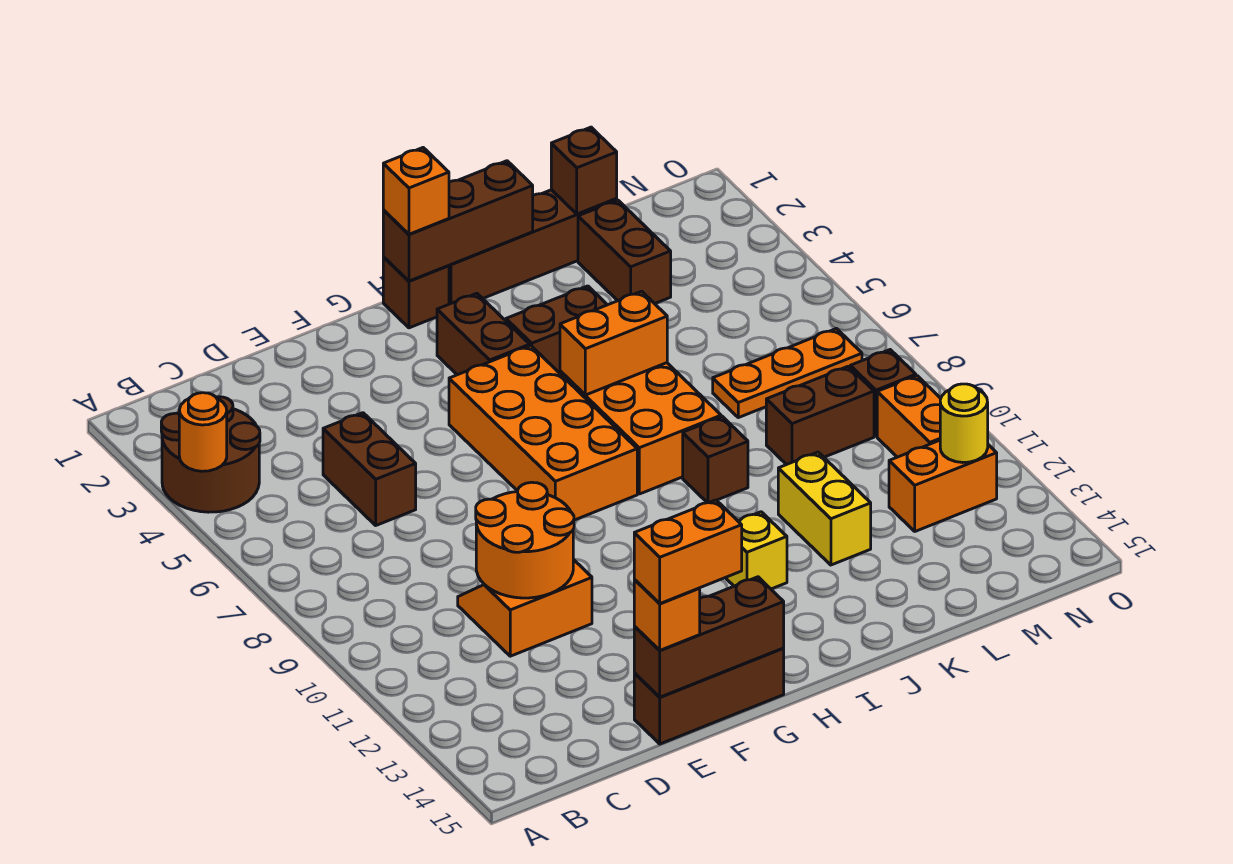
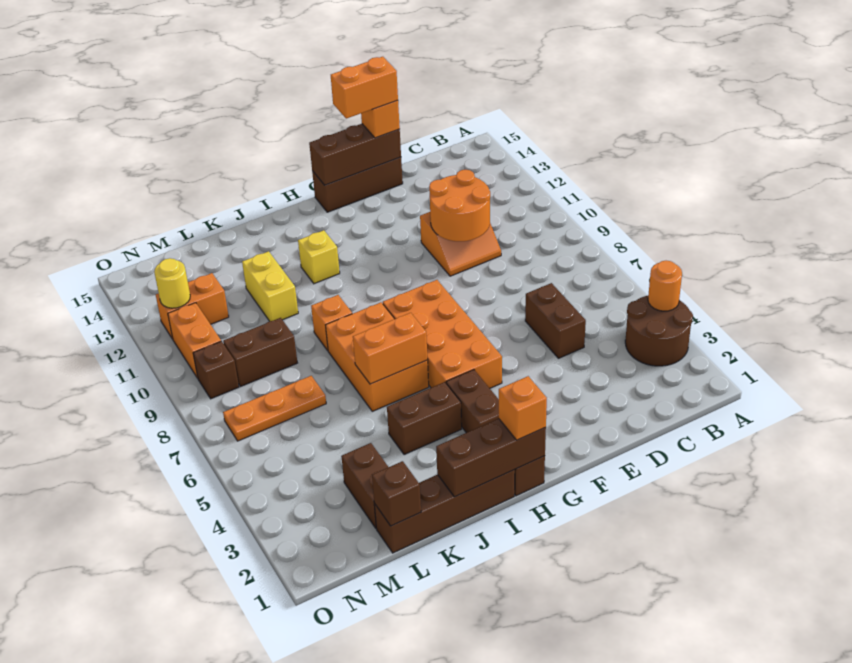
brown 1x1 brick [683,417,748,503] -> orange 1x1 brick [311,295,352,351]

